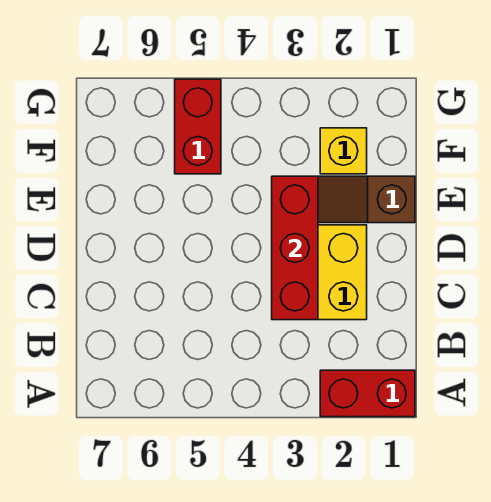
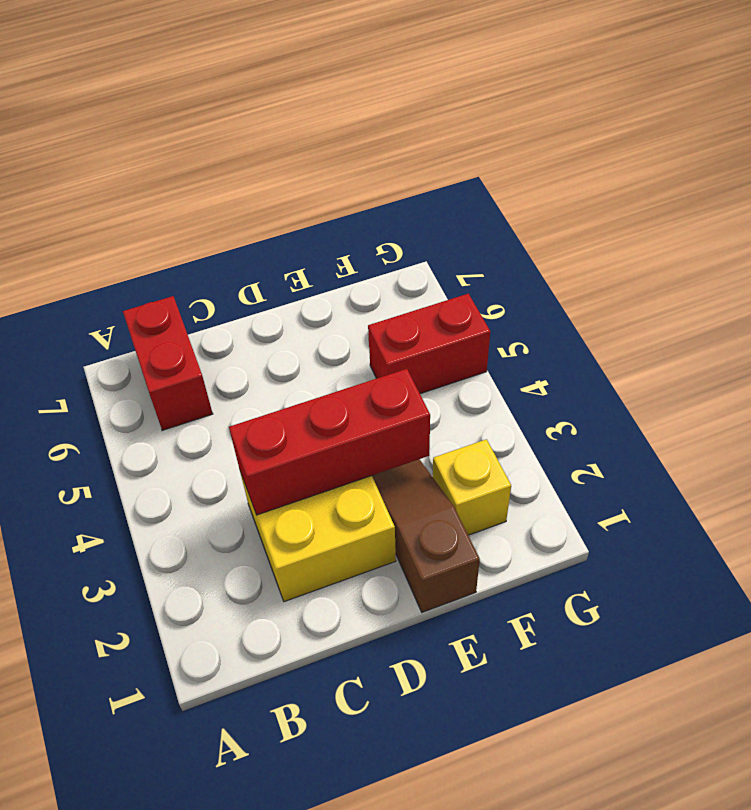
red 1x2 brick [320,370,415,417] -> red 1x2 brick moved to [123,296,213,430]

